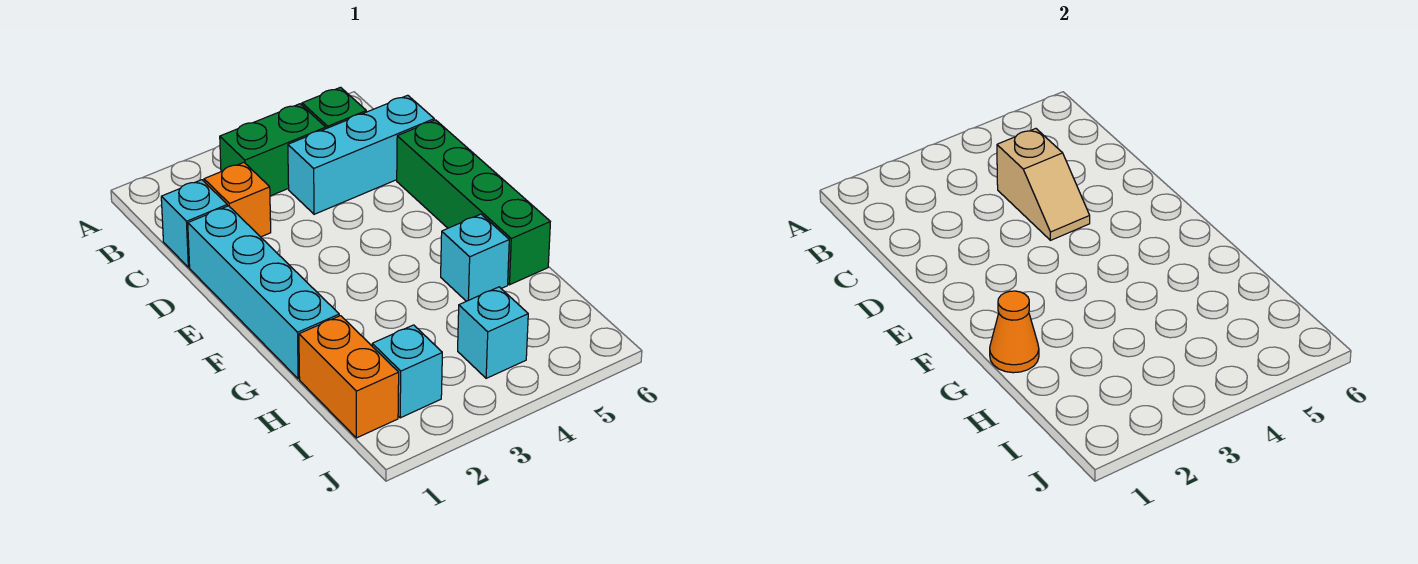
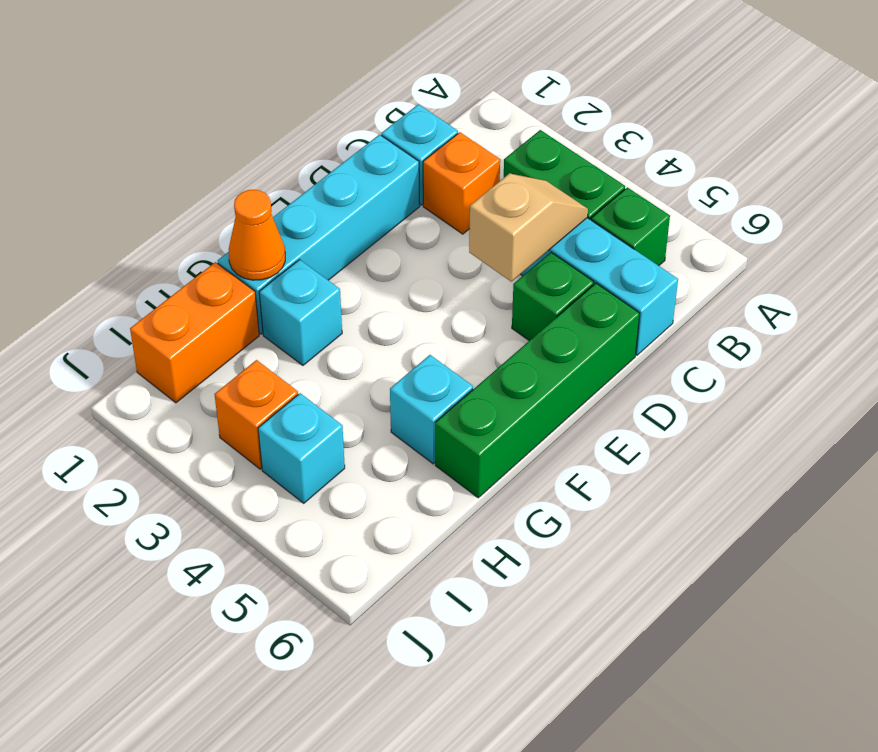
tan 1x2 slope [997,129,1090,240] -> tan 1x2 slope turned to [469,173,588,281]
none -> green 1x1 brick [512,252,594,341]
cyan 1x1 brick [372,325,442,418] -> cyan 1x1 brick moved to [259,260,342,365]
none -> orange 1x1 brick [215,360,298,469]

